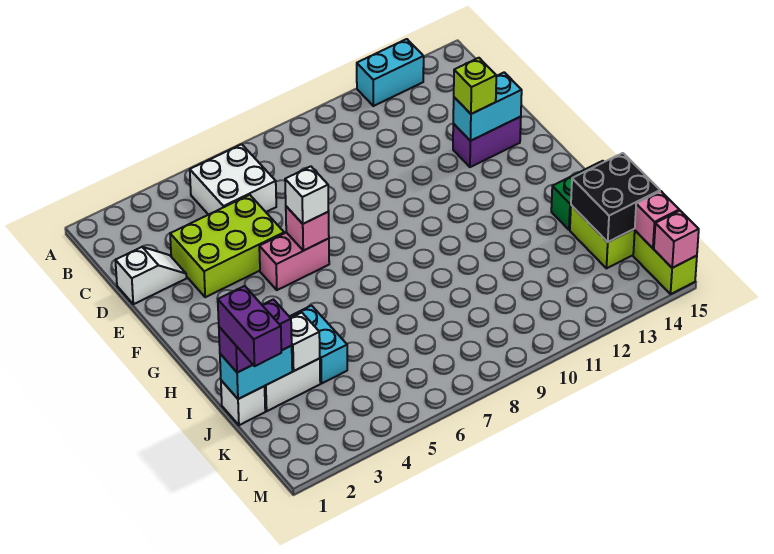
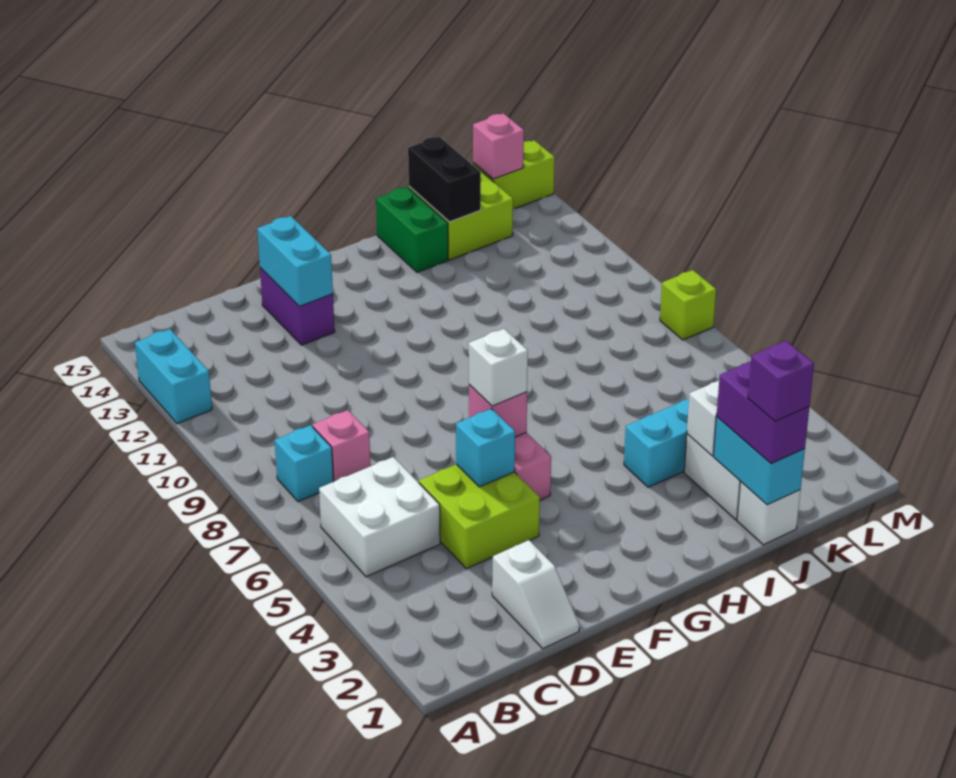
none -> cyan 1x1 brick [275,425,333,502]
white 1x2 slope [115,247,186,304] -> white 1x2 slope turned to [492,540,579,648]
lime 2x3 brick [170,195,284,297] -> lime 2x2 brick [419,464,540,569]
none -> cyan 1x1 brick [456,409,515,487]
lime 1x1 brick [454,58,496,114] -> lime 1x1 brick moved to [660,270,716,340]
purple 1x2 brick [218,286,282,366] -> purple 1x1 brick [748,341,814,421]
black 2x2 brick [571,153,660,242] -> black 1x2 brick [408,137,481,222]
pink 1x1 brick [654,211,699,268] -> pink 1x1 brick moved to [313,410,370,482]

